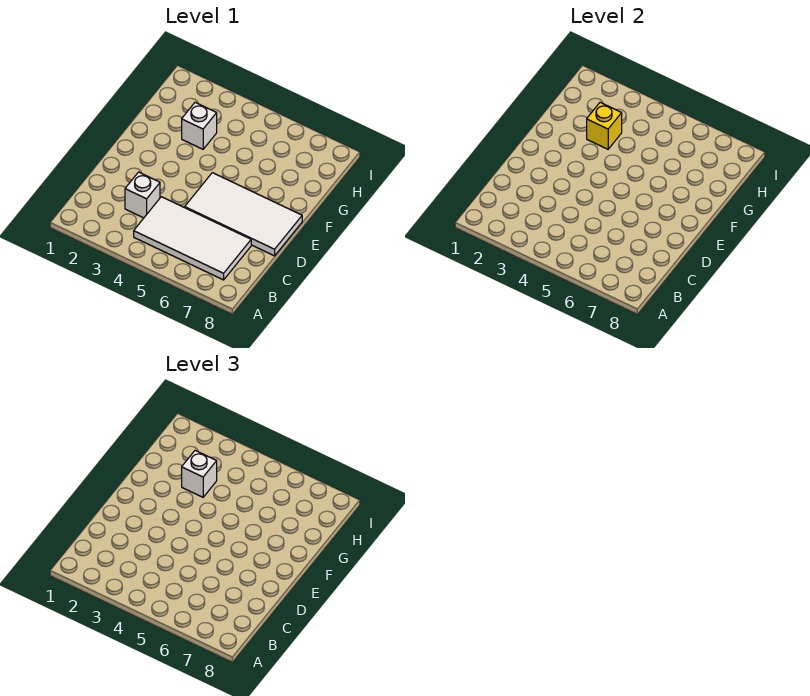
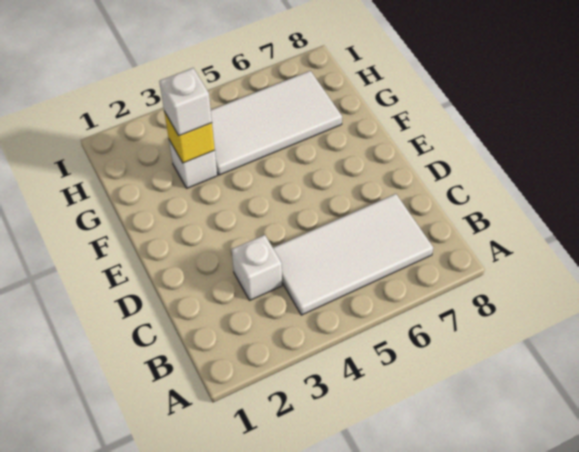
white 2x4 tile [185,173,302,256] -> white 2x4 tile moved to [211,71,342,175]

